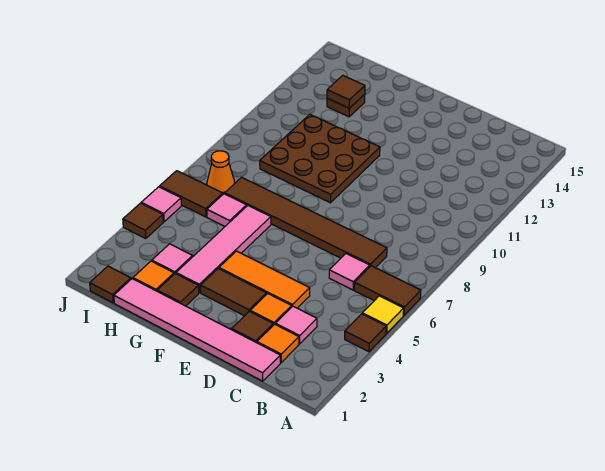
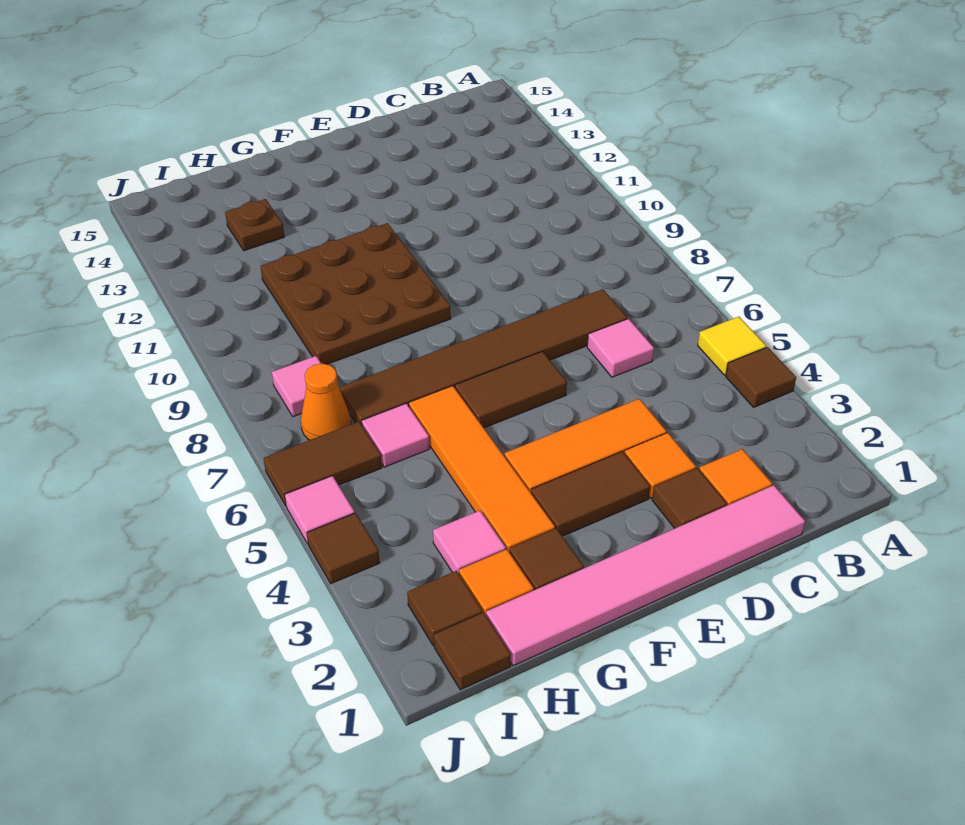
brown 1x2 tile [354,266,421,315] -> brown 1x2 tile moved to [455,351,567,428]
pink 1x1 tile [275,306,317,344] -> pink 1x1 tile moved to [272,356,321,417]
pink 1x4 tile [176,206,271,293] -> orange 1x4 tile [409,386,555,551]
brown 1x1 tile [327,75,365,108] -> brown 1x1 tile moved to [407,571,482,645]

